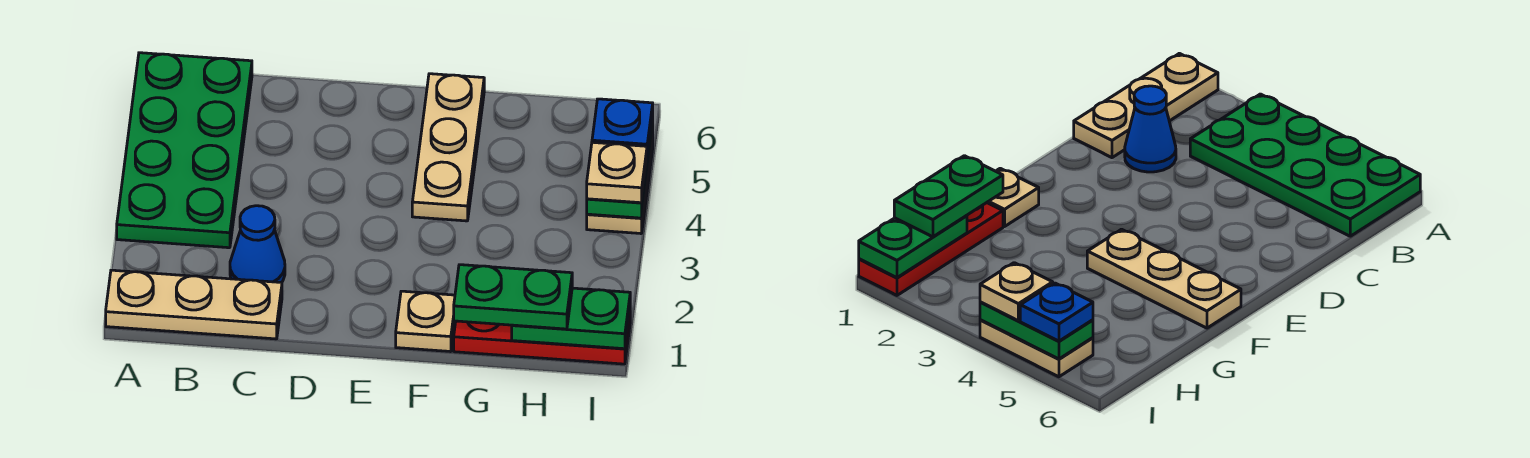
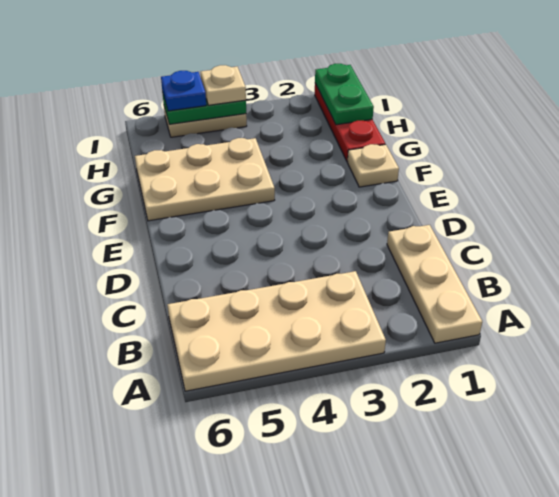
green 2x4 plate [117,53,252,248] -> tan 2x4 plate [167,271,386,391]
blue 1x1 cone [230,206,285,283] -> none
tan 1x3 plate [412,74,484,221] -> tan 2x3 plate [135,138,275,221]
green 1x2 plate [454,265,572,329] -> none

